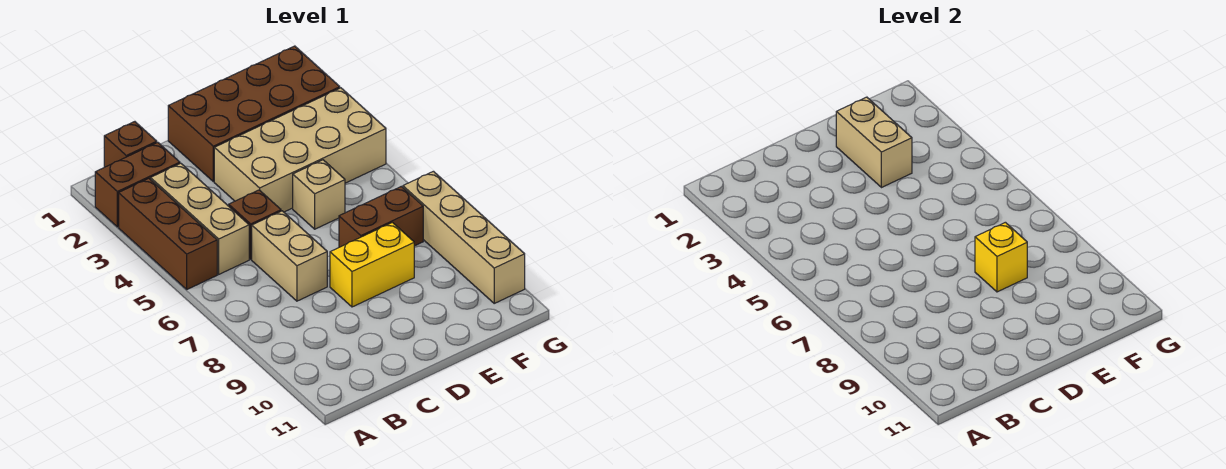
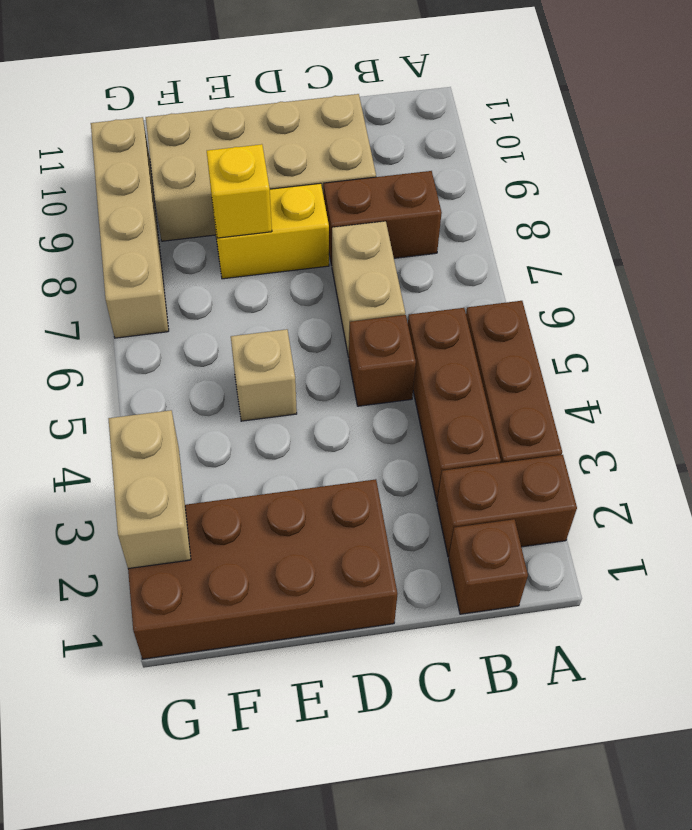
tan 1x3 brick [151,163,249,274] -> brown 1x3 brick [408,308,501,502]
tan 2x4 brick [214,88,386,212] -> tan 2x4 brick moved to [146,94,376,241]
tan 1x2 brick [836,97,912,188] -> tan 1x2 brick moved to [109,410,191,569]
brown 1x2 brick [339,186,423,247] -> brown 1x2 brick moved to [324,171,442,265]

